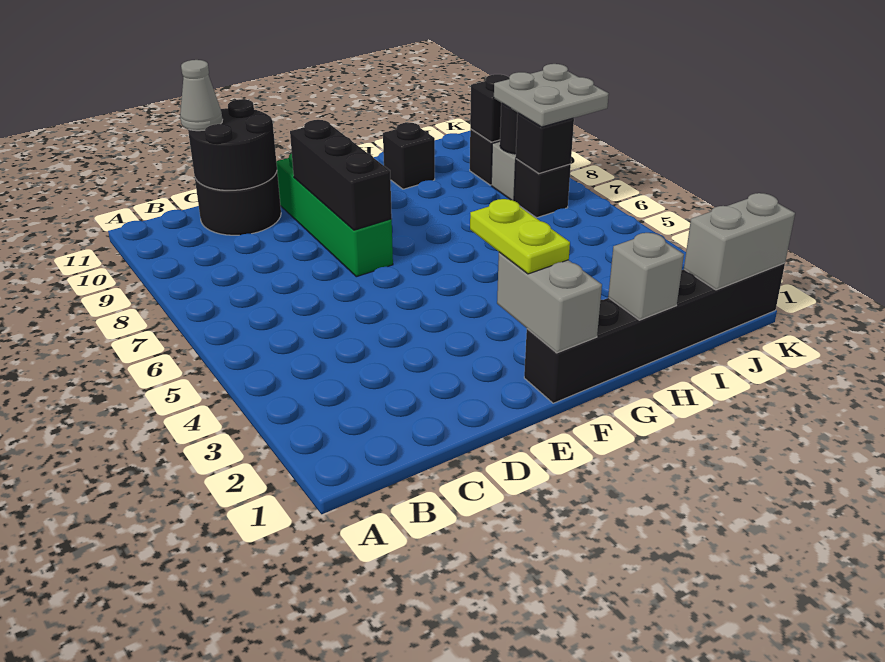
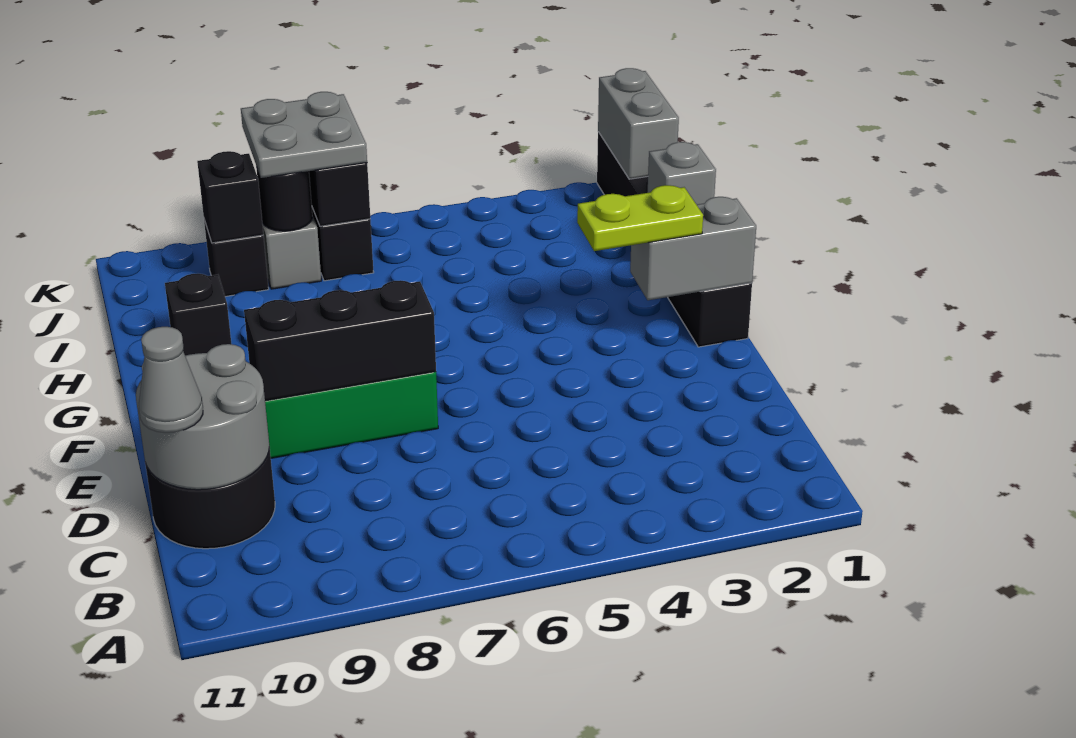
black 2x2 round brick [188,99,277,190] -> grey 2x2 round brick [136,344,269,490]

